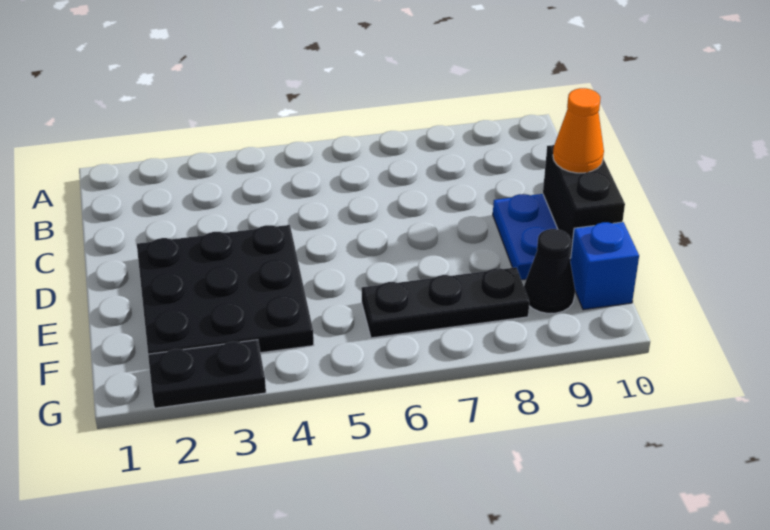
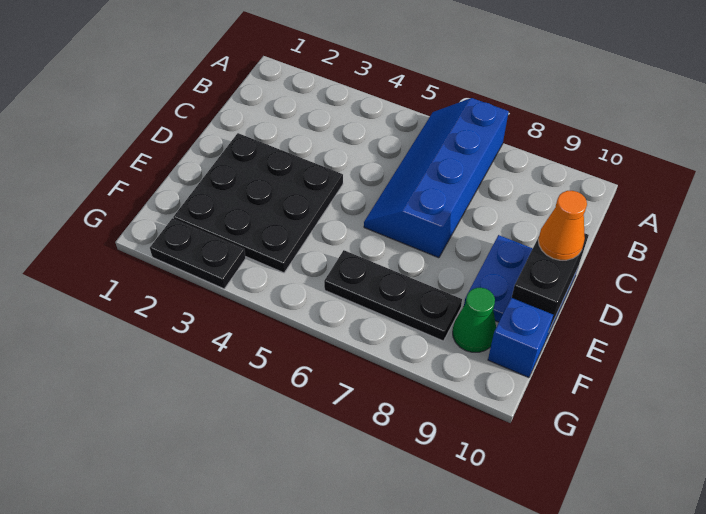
none -> blue 2x4 slope [364,98,509,258]
black 1x1 cone [524,229,575,313] -> green 1x1 cone [453,288,496,352]

